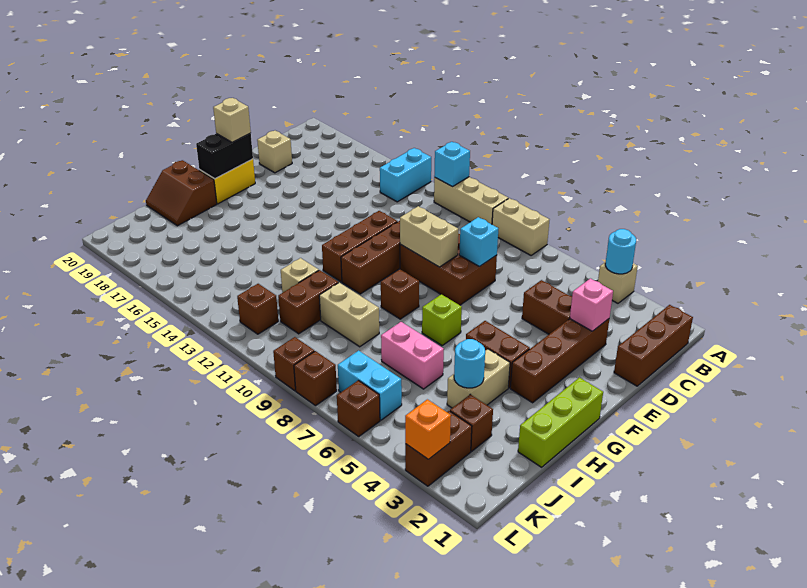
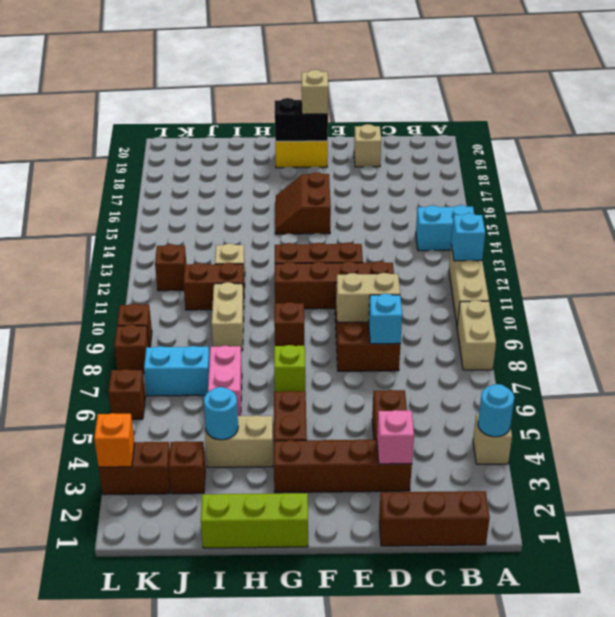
tan 1x2 brick [400,206,458,267] -> tan 1x2 brick turned to [336,273,400,322]
brown 2x2 slope [146,160,217,226] -> brown 2x2 slope moved to [275,172,331,234]
cyan 1x2 brick [338,351,402,420] -> cyan 1x2 brick turned to [144,346,210,396]

